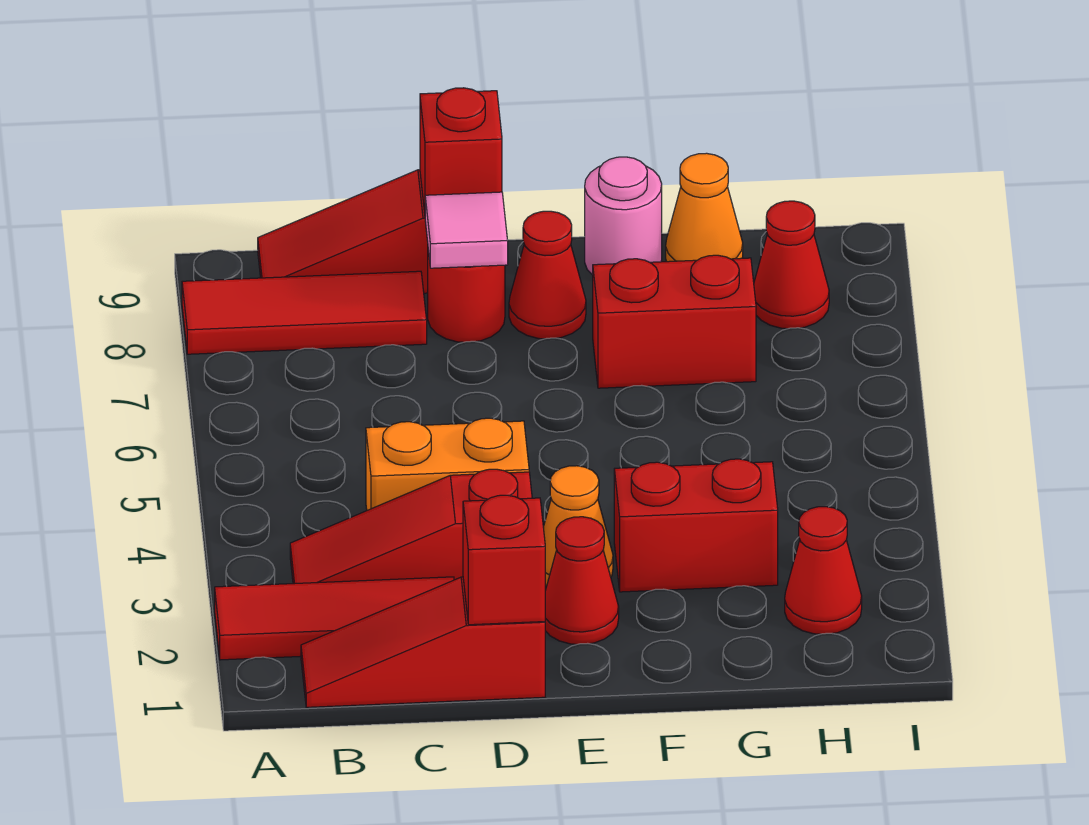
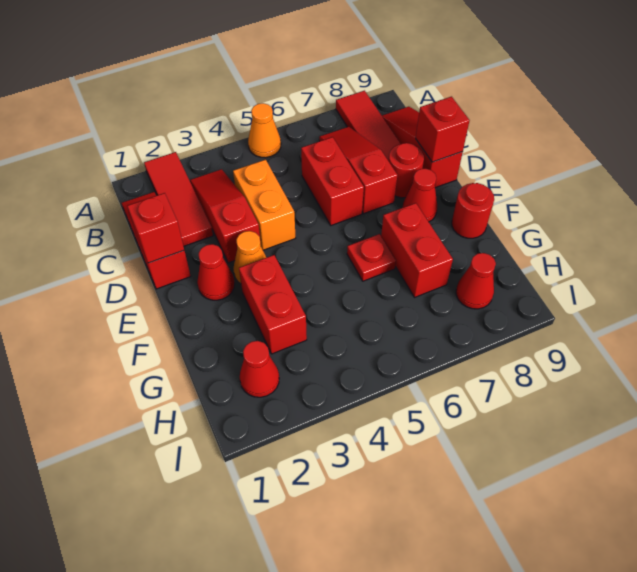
none -> red 1x3 slope [319,127,397,214]
none -> red 1x2 brick [301,137,364,225]
pink 1x1 tile [425,192,508,268] -> none
none -> red 1x1 plate [347,234,396,281]
pink 1x1 round brick [585,157,662,275] -> red 1x1 round brick [452,183,494,238]
orange 1x1 cone [666,153,743,262] -> orange 1x1 cone moved to [248,103,281,158]

